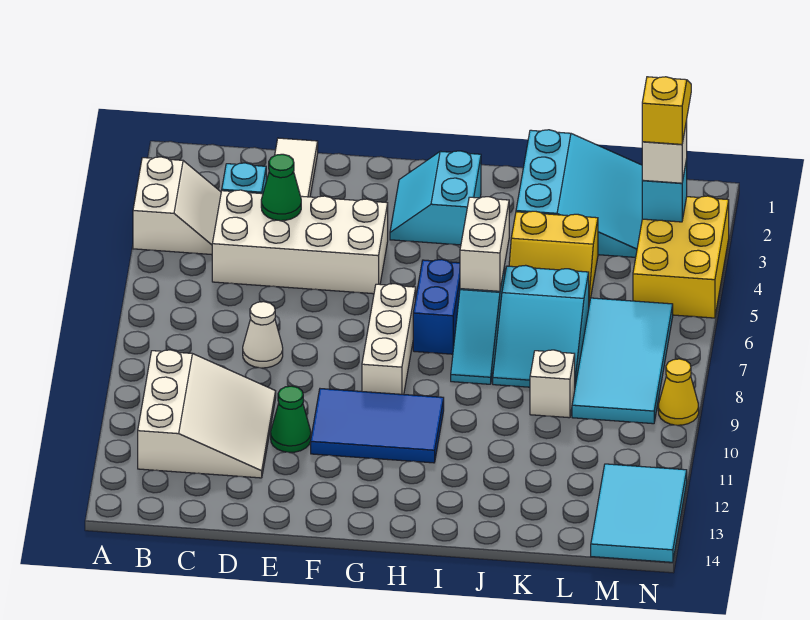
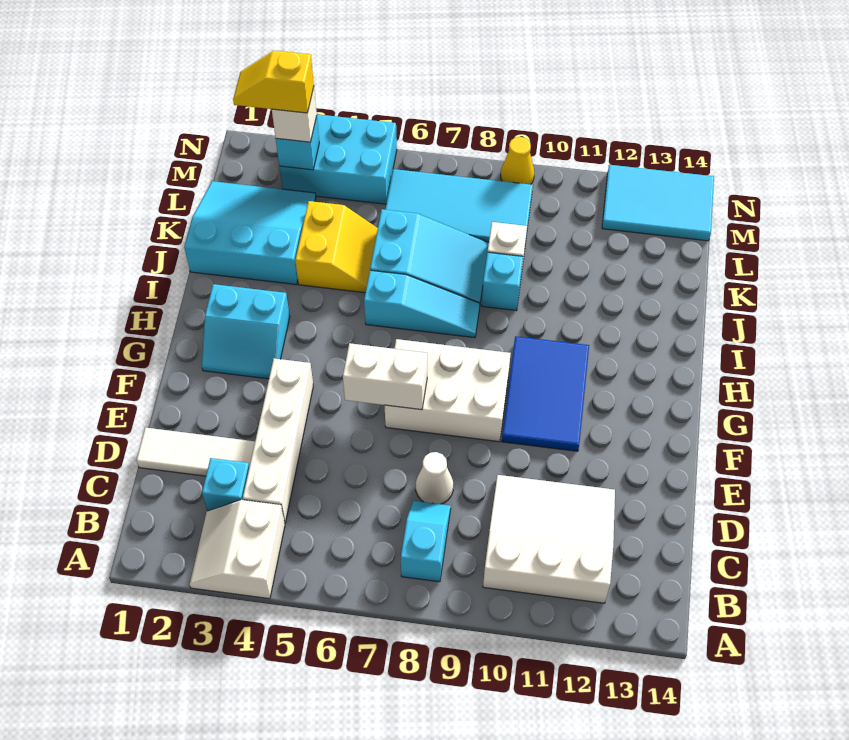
white 2x2 slope [133,157,221,255] -> white 2x2 slope turned to [190,500,285,599]
none -> cyan 1x2 slope [401,501,451,582]
white 2x4 brick [212,190,388,294] -> white 1x4 brick [243,358,313,523]
green 1x1 cone [261,154,301,221] -> none
green 1x1 cone [271,386,311,452] -> none
white 1x3 brick [362,284,416,394] -> white 2x3 brick [385,339,511,442]
blue 1x2 brick [413,259,460,354] -> none
white 1x2 brick [460,197,509,291] -> white 1x2 brick moved to [343,343,428,410]
none -> cyan 1x1 brick [482,252,523,311]
yellow 2x3 brick [633,196,729,318] -> cyan 2x3 brick [279,114,397,204]

